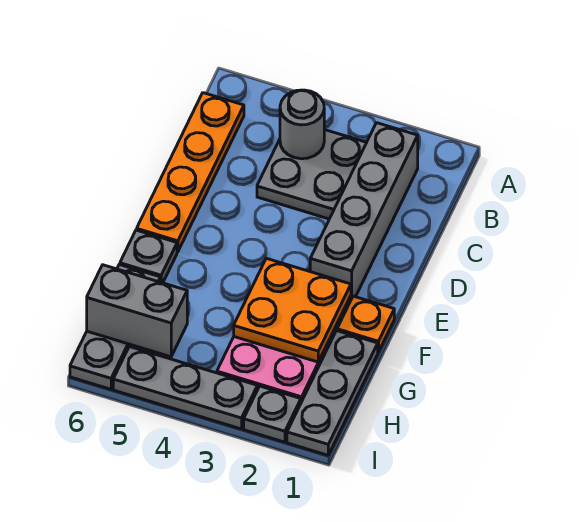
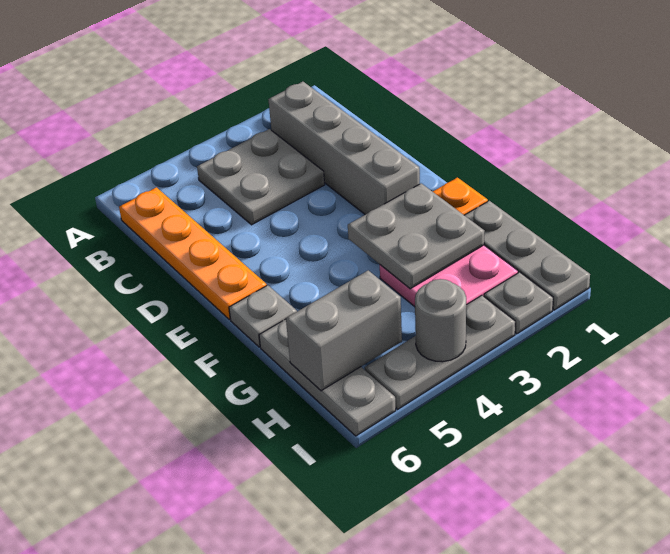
grey 1x1 round brick [280,90,324,159] -> grey 1x1 round brick moved to [415,279,466,362]
orange 2x2 plate [234,258,351,362] -> grey 2x2 plate [348,183,484,289]

